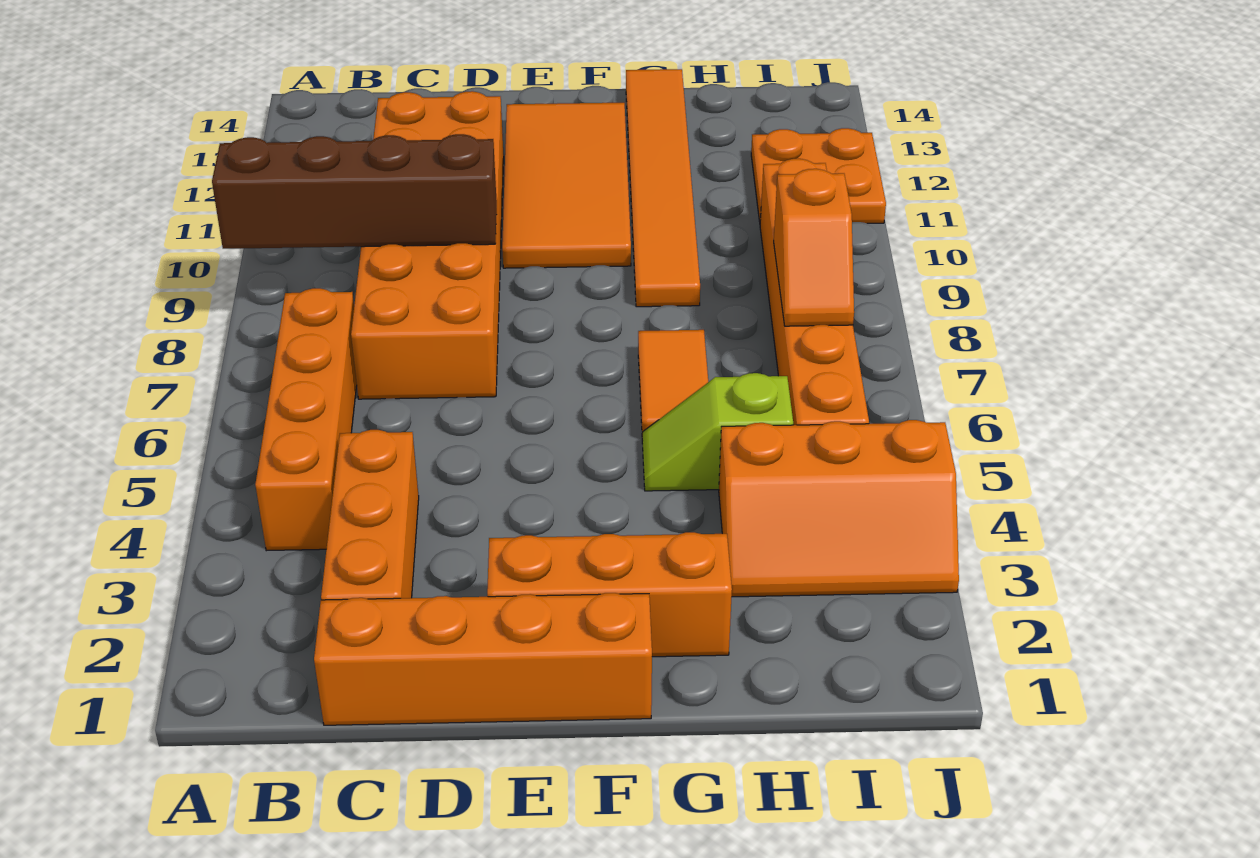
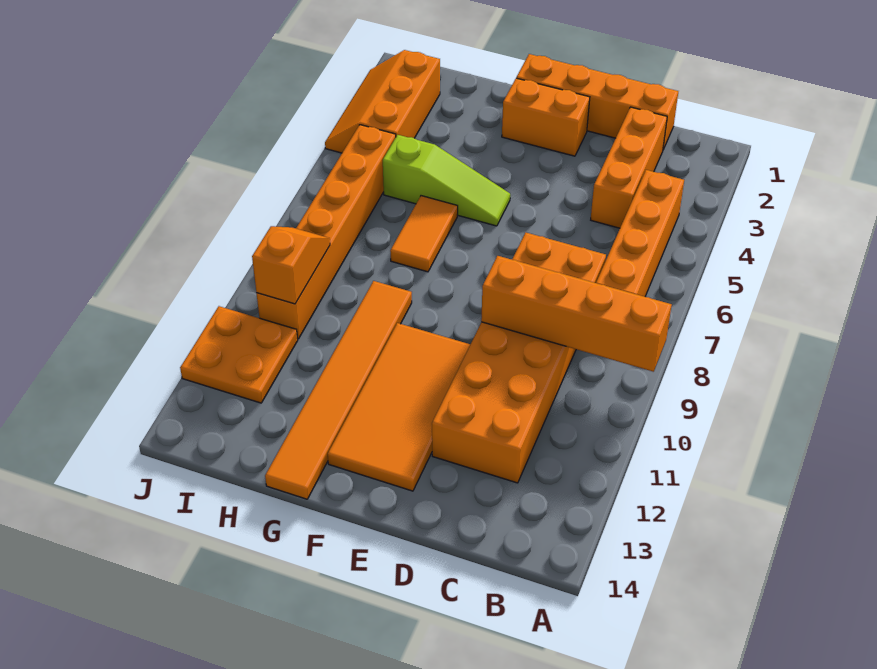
brown 1x4 brick [212,134,497,249] -> orange 1x4 brick [481,256,672,372]
orange 1x3 brick [487,532,732,657] -> orange 1x2 brick [502,78,590,156]
lime 1x2 slope [642,373,793,491] -> lime 1x3 slope [383,135,510,226]
orange 2x3 slope [719,420,959,597] -> orange 2x3 slope turned to [325,50,440,153]
orange 1x2 slope [774,169,854,326] -> orange 1x2 slope moved to [252,226,330,304]

